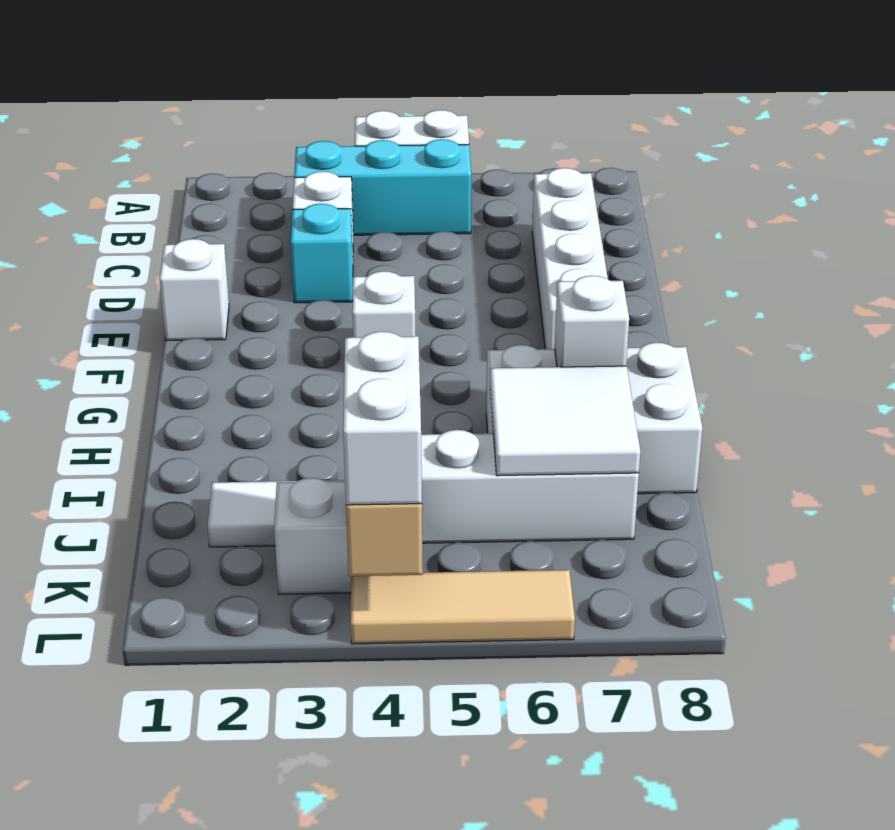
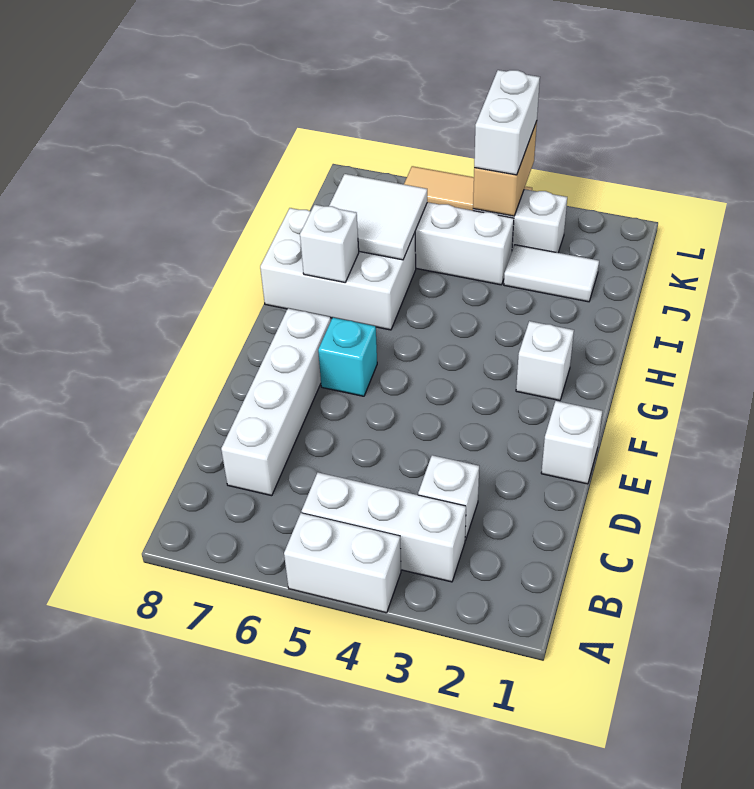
cyan 1x3 brick [294,139,471,235] -> white 1x3 brick [301,472,466,582]
cyan 1x1 brick [291,204,353,303] -> cyan 1x1 brick moved to [318,318,377,396]
white 1x1 brick [352,271,415,337] -> white 1x1 brick moved to [516,321,574,400]

